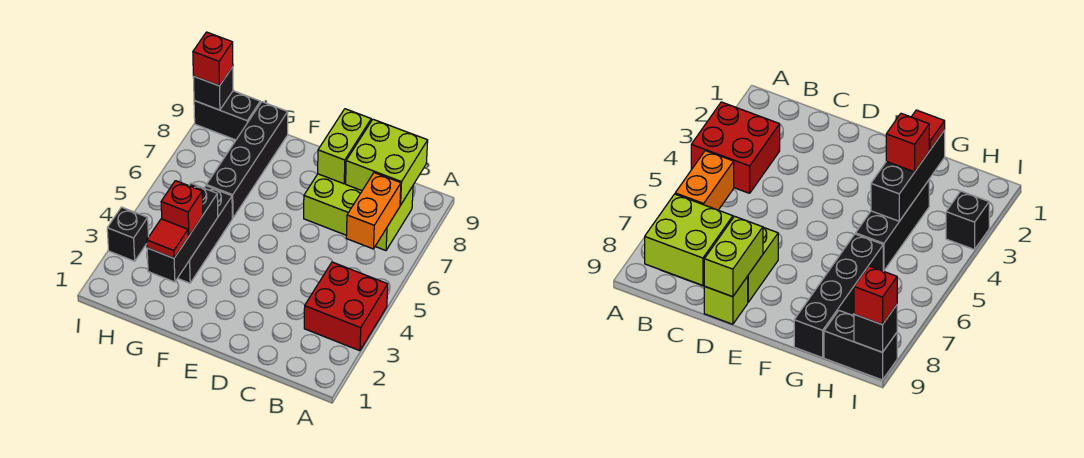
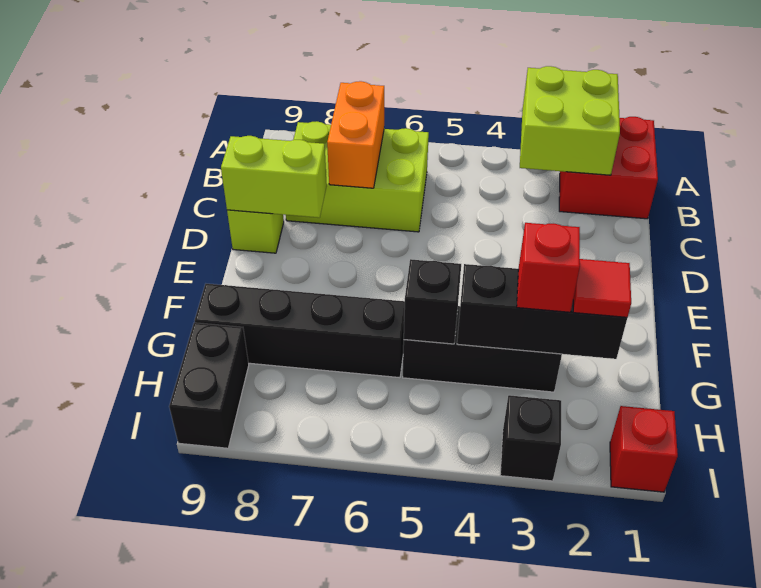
red 2x2 brick [304,262,388,351] -> red 2x2 brick moved to [559,117,658,219]
orange 1x2 brick [346,173,401,249] -> orange 1x2 brick turned to [327,81,384,188]
lime 2x3 brick [304,174,413,251] -> lime 2x3 brick turned to [286,121,429,232]
lime 2x2 brick [346,119,428,205] -> lime 2x2 brick moved to [520,66,620,175]
black 1x1 brick [193,67,233,110] -> black 1x1 brick moved to [404,259,461,344]
red 1x1 brick [193,32,233,86] -> red 1x1 brick moved to [610,406,678,492]

